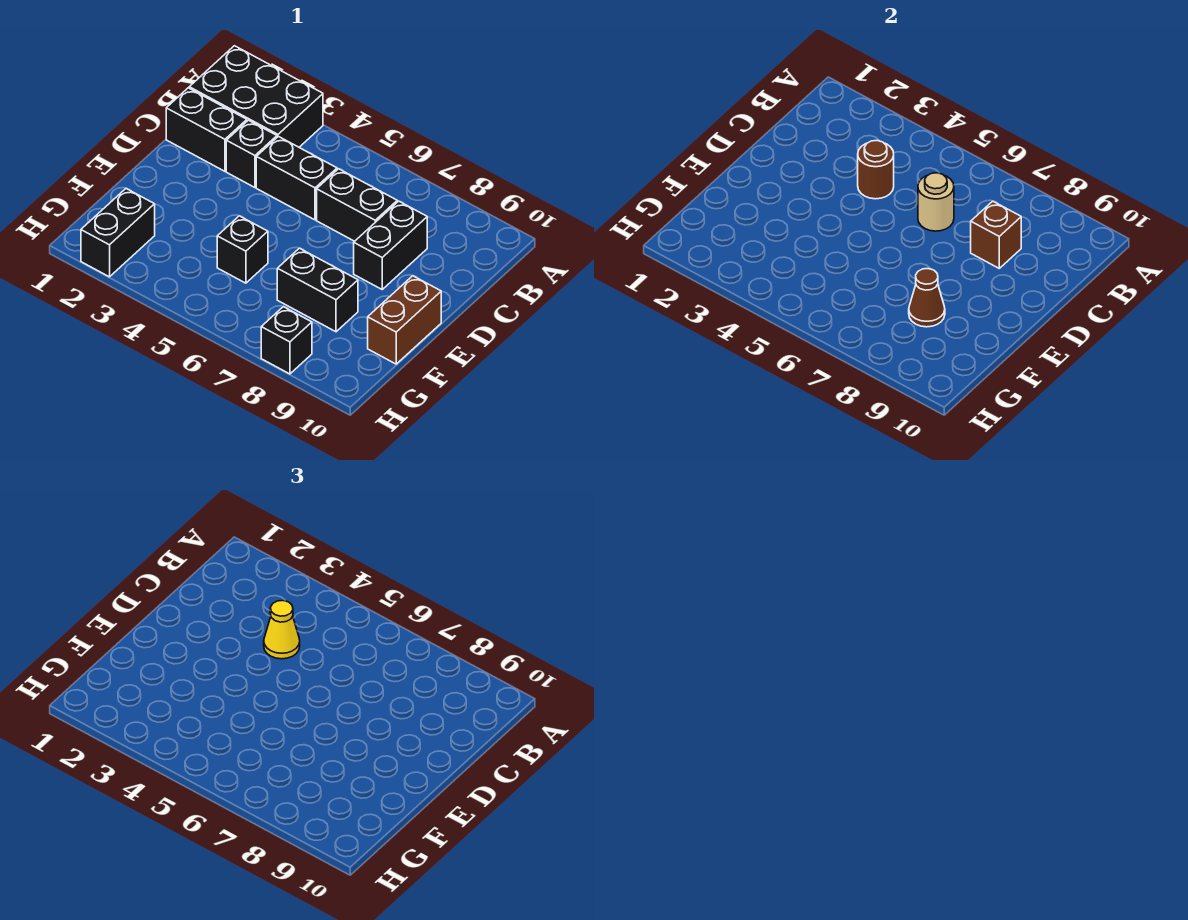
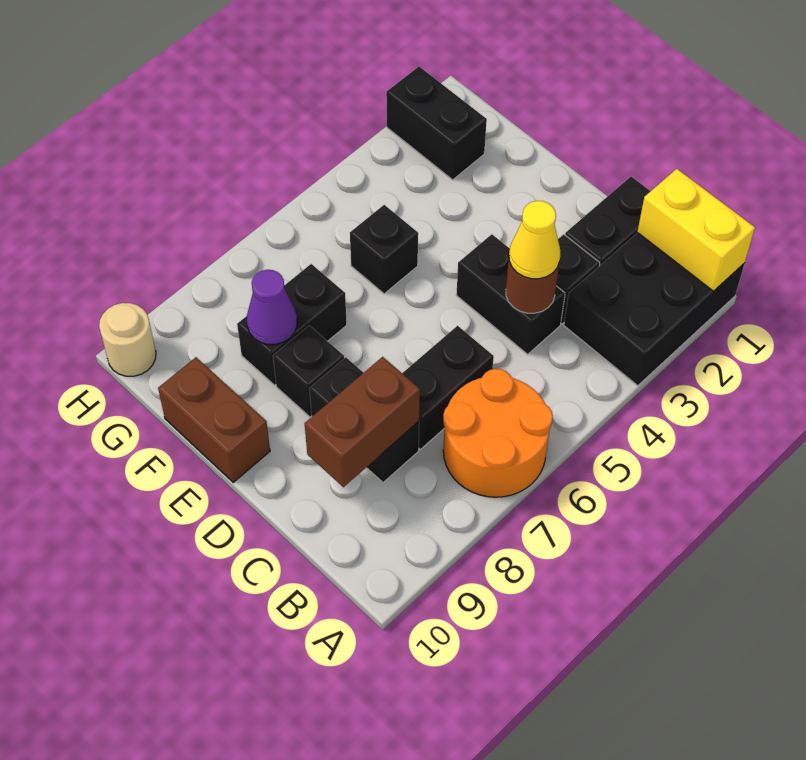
none -> yellow 1x2 brick [637,169,755,291]
none -> orange 2x2 round brick [443,369,553,497]
black 1x2 brick [256,137,337,220] -> black 1x2 brick turned to [456,234,565,354]
tan 1x1 round brick [918,173,954,231] -> tan 1x1 round brick moved to [99,303,156,376]
brown 1x1 brick [971,201,1021,268] -> brown 1x2 brick [305,357,420,487]
brown 1x1 cone [909,269,945,327] -> purple 1x1 cone [247,270,297,345]
black 1x1 brick [261,307,312,374] -> black 1x1 brick moved to [273,325,344,417]

